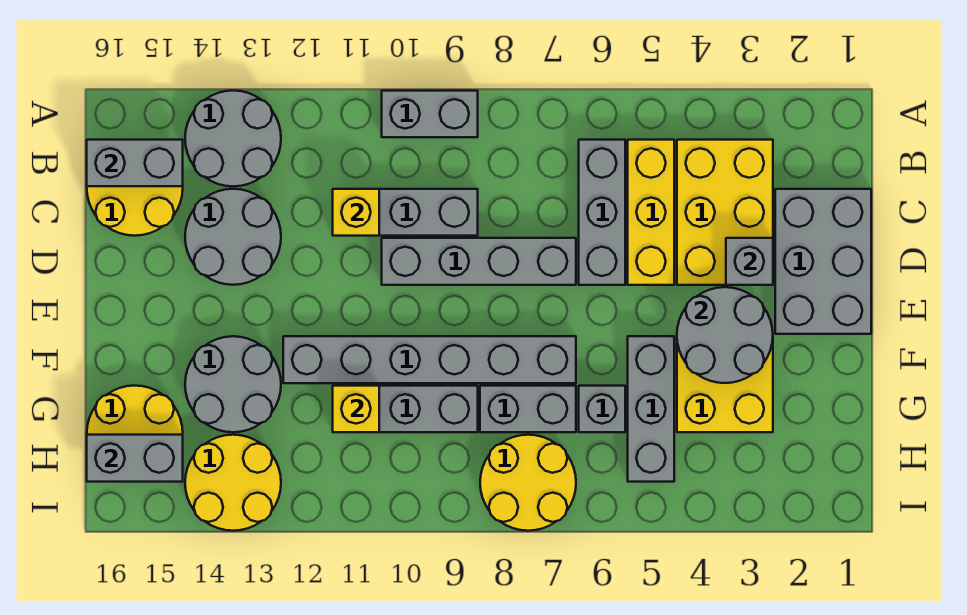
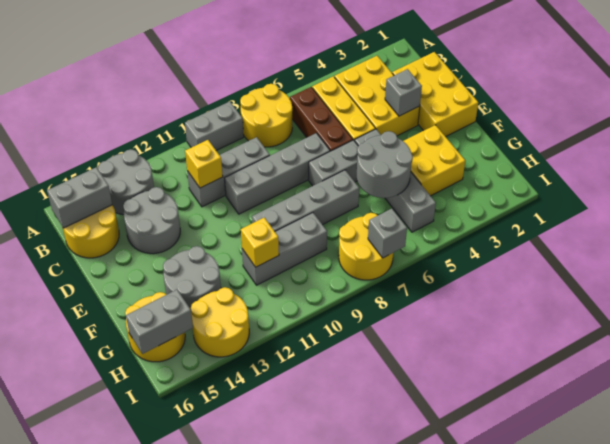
none -> yellow 2x2 round brick [240,84,293,147]
grey 1x3 brick [579,140,625,285] -> brown 1x3 brick [290,87,353,151]
grey 2x3 brick [775,189,871,334] -> yellow 2x3 brick [392,52,478,137]
grey 2x2 round brick [677,287,773,383] -> grey 2x2 round brick moved to [357,131,413,198]
grey 1x3 brick [628,336,674,482] -> grey 1x4 brick [355,129,436,232]
grey 1x6 brick [283,336,576,383] -> grey 1x4 brick [252,170,359,231]
grey 1x1 brick [579,386,625,432] -> grey 1x1 brick moved to [368,209,407,258]
grey 1x2 brick [480,386,576,432] -> grey 1x2 brick moved to [309,140,358,186]

